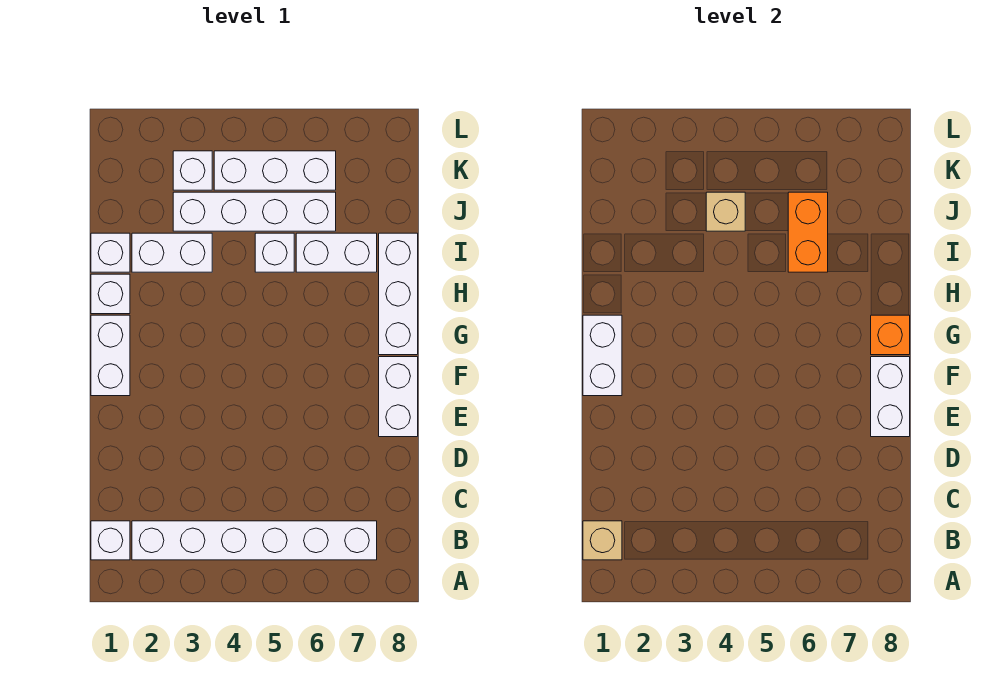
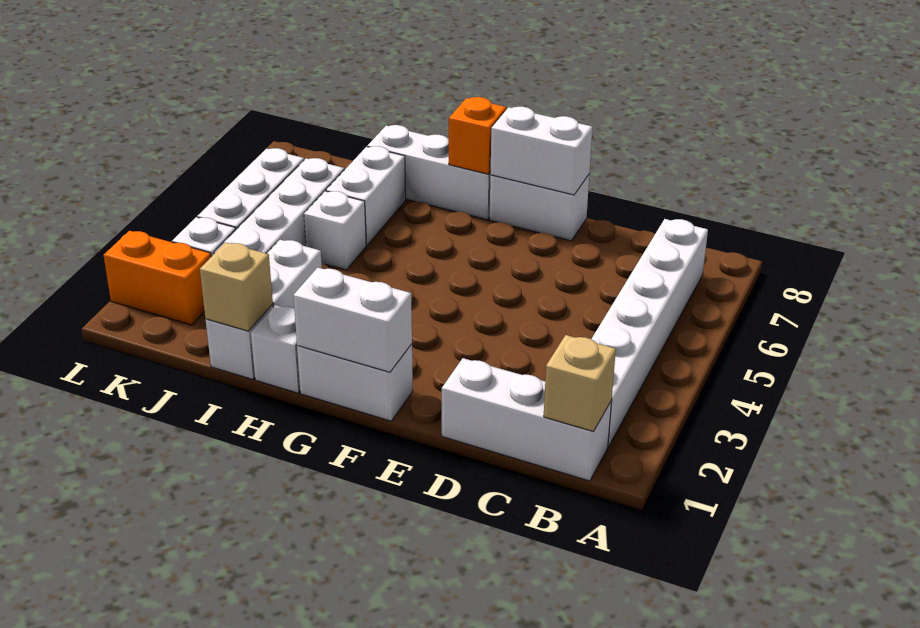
white 1x1 brick [91,521,130,560] -> white 1x3 brick [442,358,612,481]
orange 1x2 brick [788,192,828,272] -> orange 1x2 brick moved to [104,231,211,325]
tan 1x1 brick [706,192,745,231] -> tan 1x1 brick moved to [200,243,273,331]

